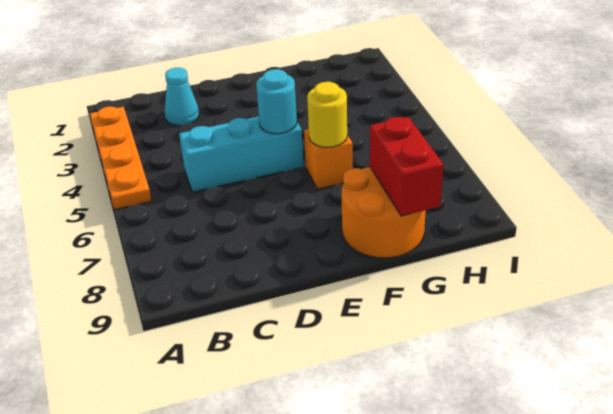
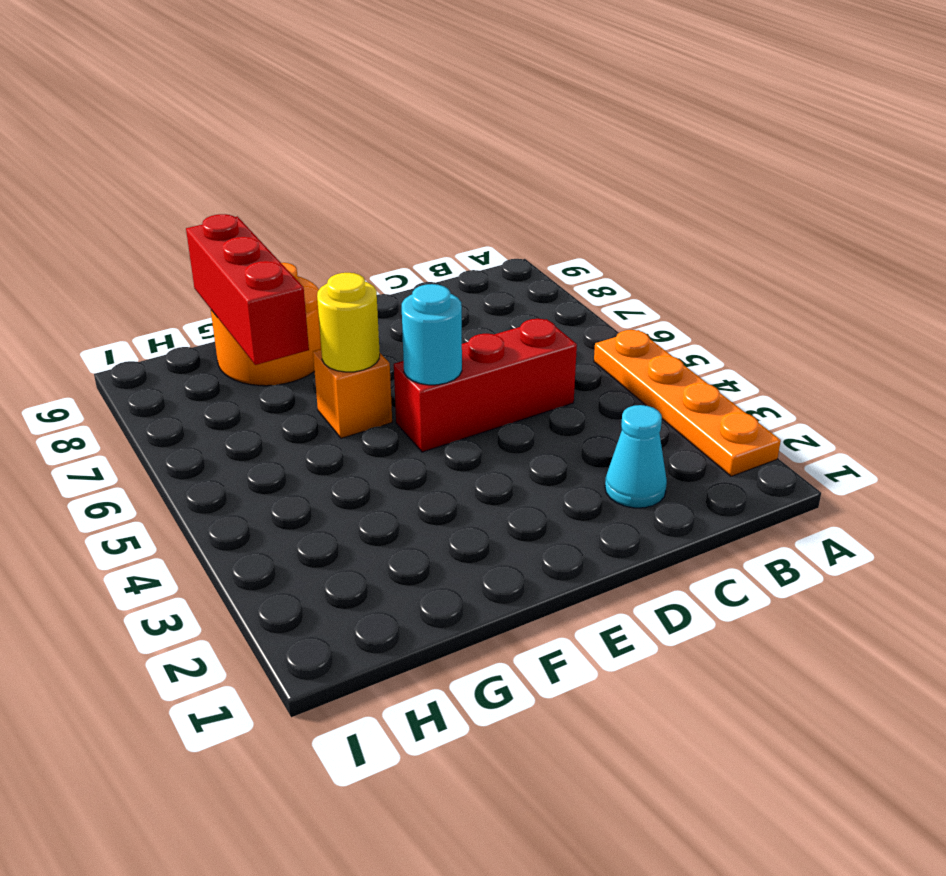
cyan 1x3 brick [179,117,303,192] -> red 1x3 brick [394,319,577,452]
red 1x2 brick [370,117,444,216] -> red 1x3 brick [186,214,309,365]

